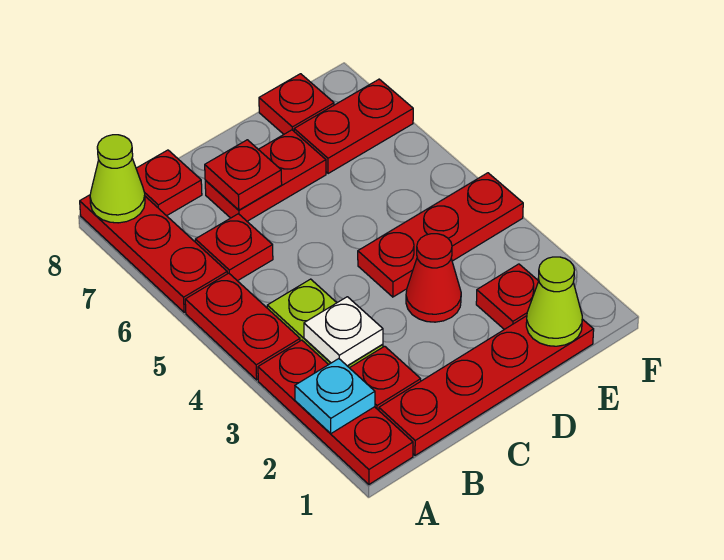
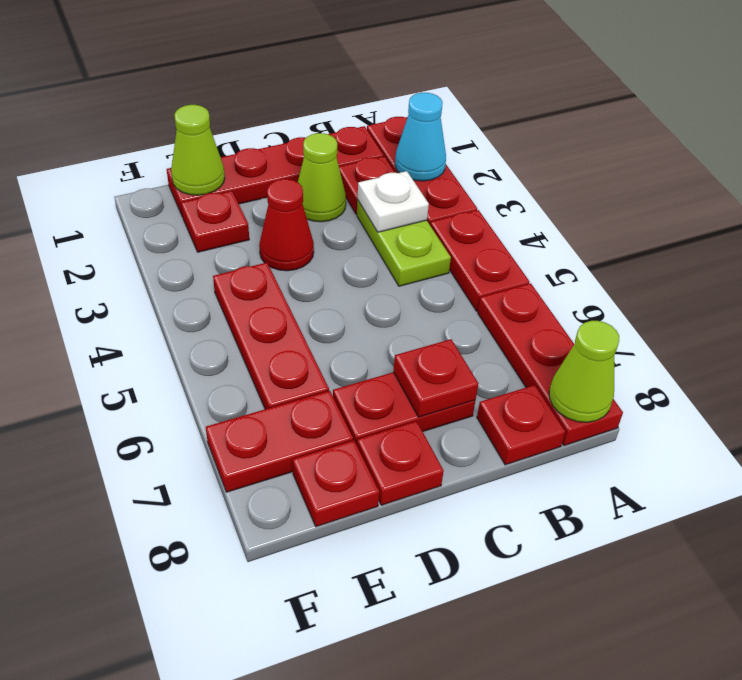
cyan 1x1 plate [295,359,375,434] -> cyan 1x1 cone [395,93,446,181]
red 1x1 plate [195,214,273,281] -> red 1x1 plate moved to [357,421,444,505]
none -> lime 1x1 cone [298,133,346,222]
red 1x3 plate [358,173,523,297] -> red 1x3 plate turned to [213,263,329,409]

